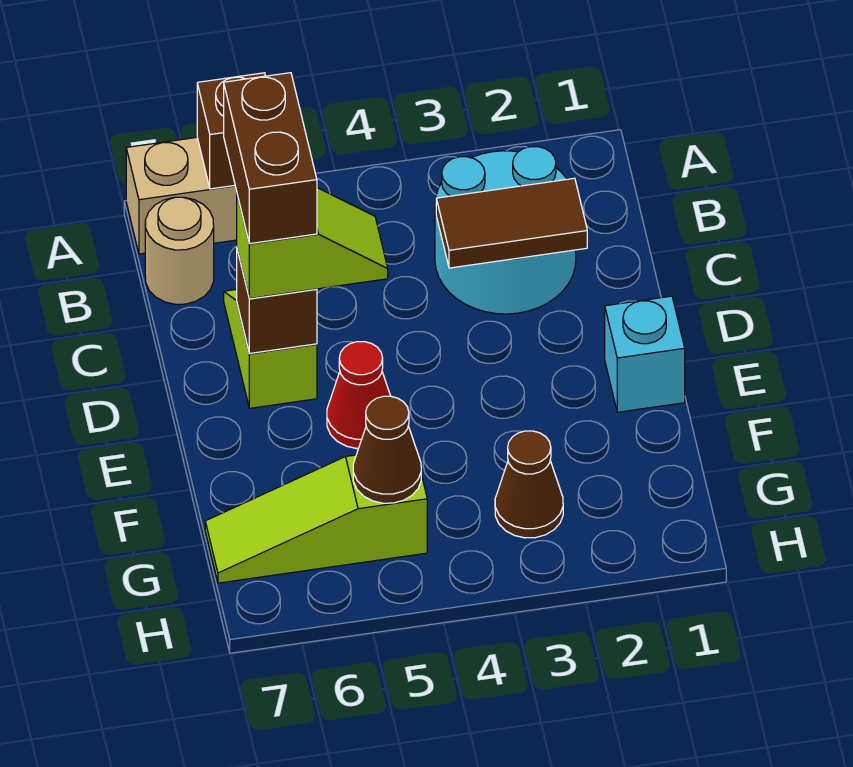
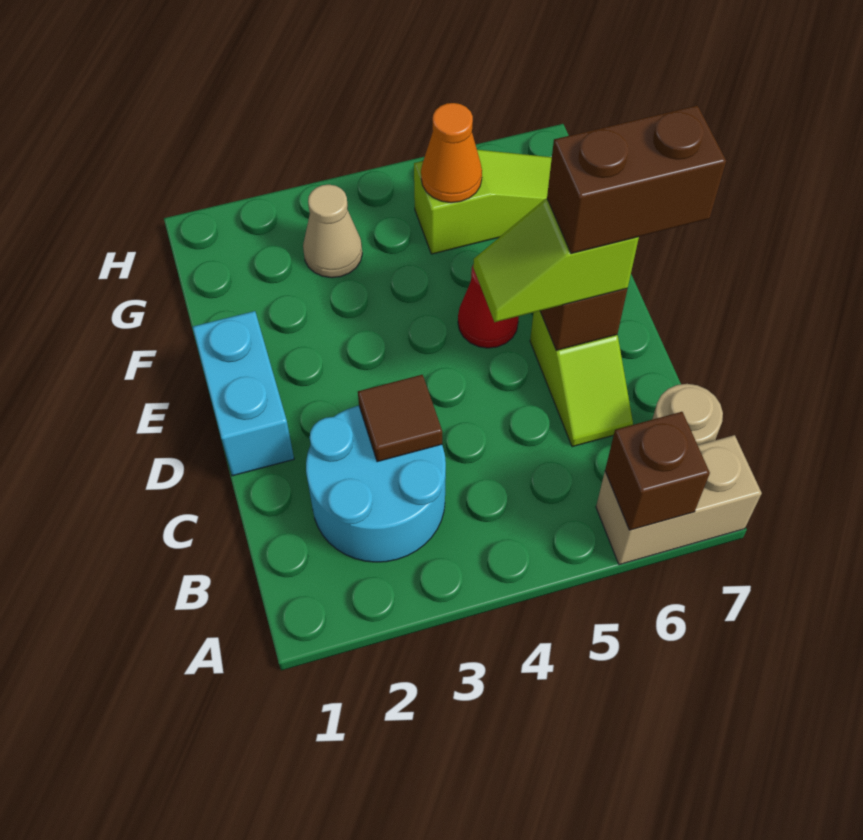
brown 1x2 tile [436,178,587,268] -> brown 1x1 tile [358,375,442,462]
brown 1x2 brick [224,73,317,244] -> brown 1x2 brick turned to [547,105,726,254]
cyan 1x1 brick [605,296,685,412] -> cyan 1x2 brick [193,311,294,476]
brown 1x1 cone [495,431,563,538] -> tan 1x1 cone [303,185,362,278]
brown 1x1 cone [353,396,421,503] -> orange 1x1 cone [421,103,482,203]

